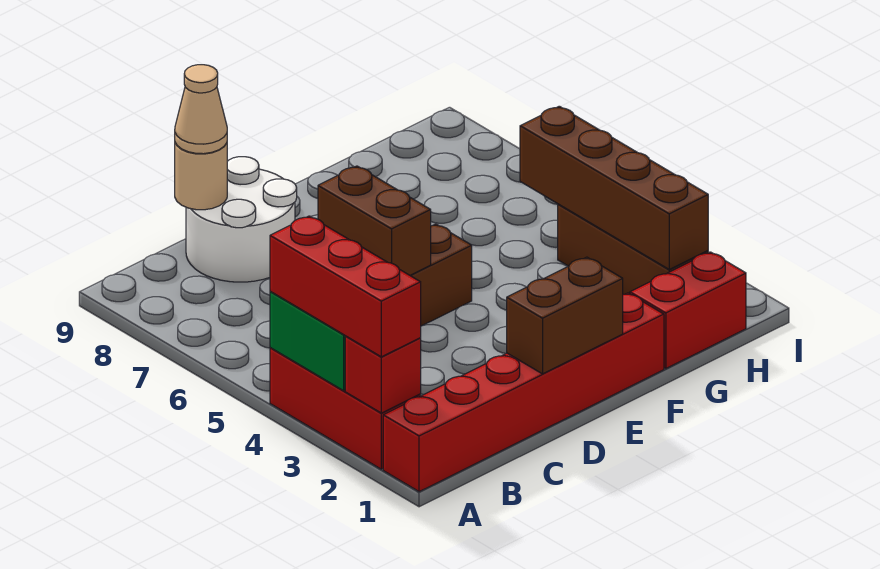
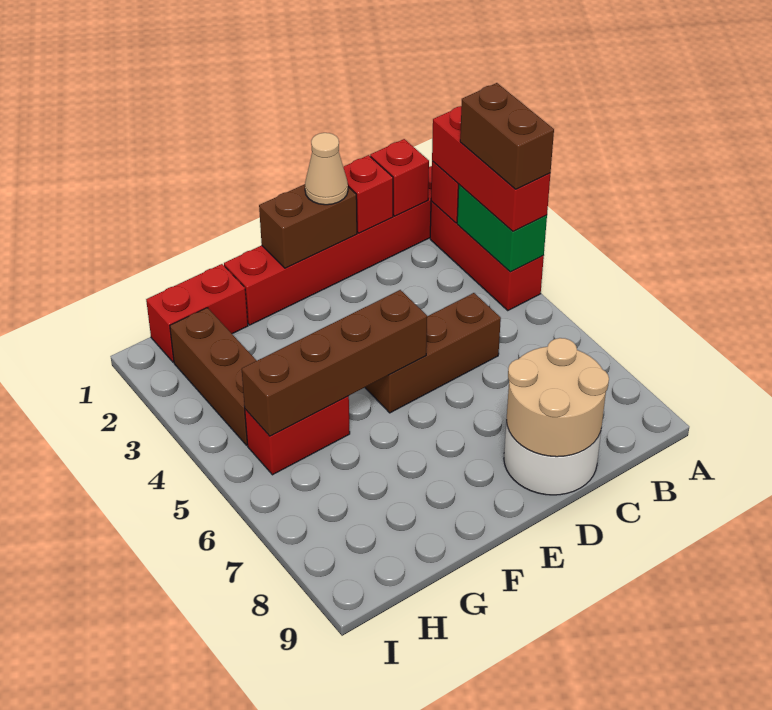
none -> red 1x1 brick [370,139,429,216]
none -> red 1x1 brick [343,155,393,233]
tan 1x1 round brick [175,143,227,210] -> tan 2x2 round brick [506,338,609,457]
tan 1x1 cone [175,65,227,154] -> tan 1x1 cone moved to [305,133,348,205]
brown 1x2 brick [318,166,431,275] -> brown 1x2 brick moved to [460,83,554,189]
none -> red 1x2 brick [245,396,350,475]
brown 1x4 brick [520,106,708,269] -> brown 1x4 brick turned to [242,290,427,436]

